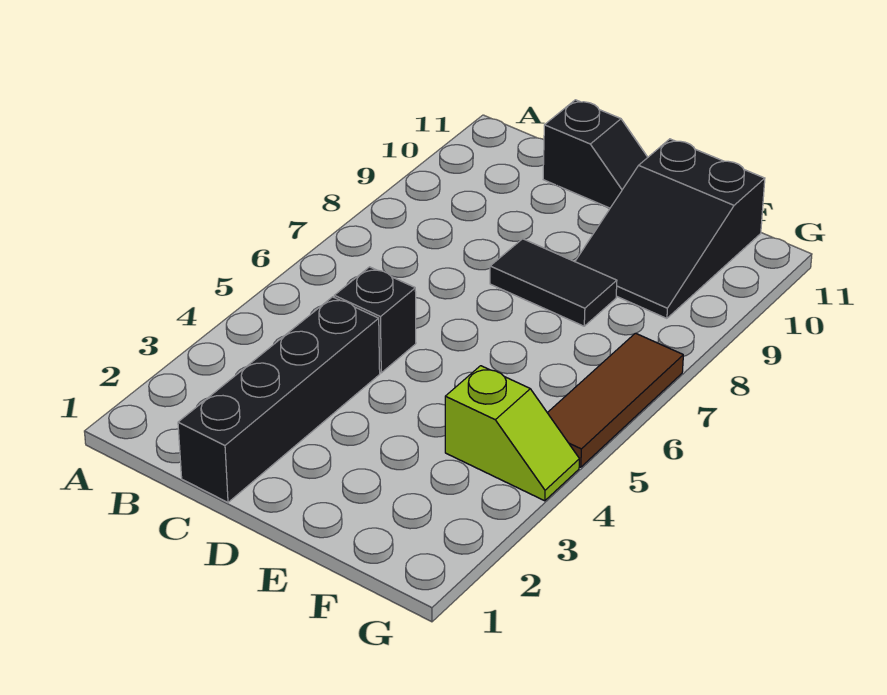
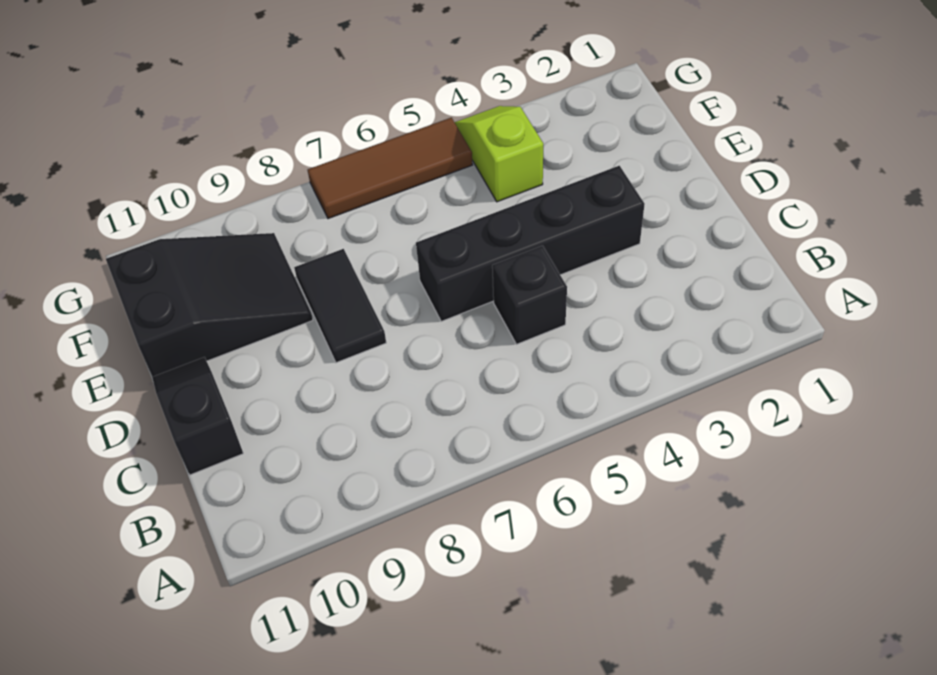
black 1x4 brick [178,297,380,502] -> black 1x4 brick moved to [416,166,645,322]

